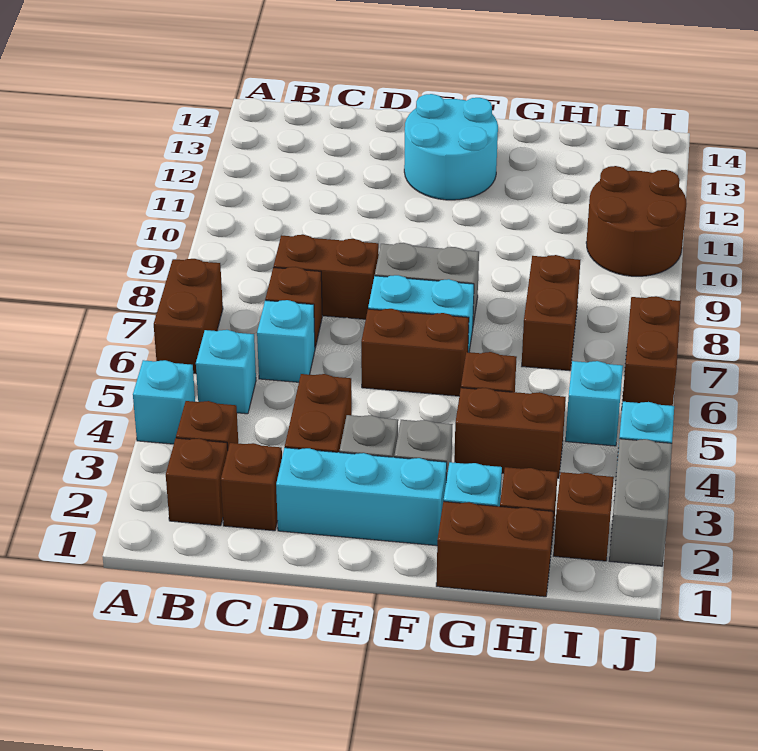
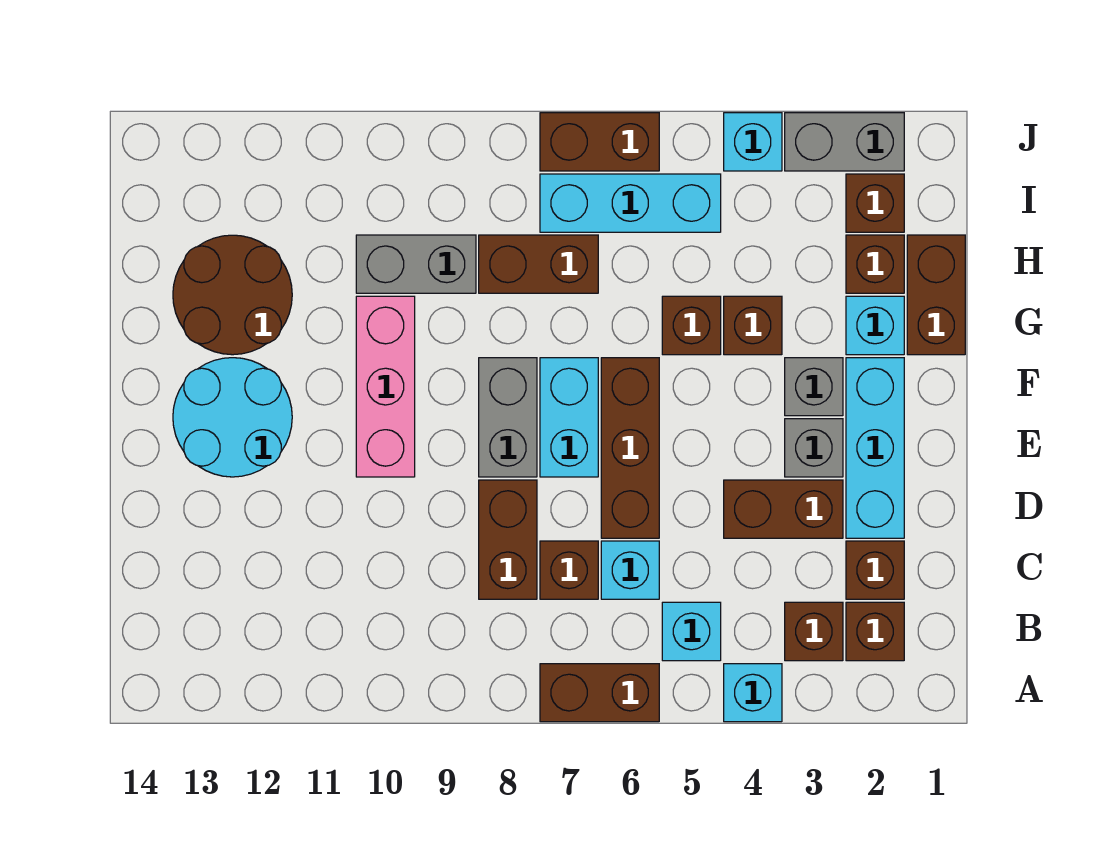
brown 1x2 brick [361,309,469,396] -> brown 1x3 brick [601,358,659,538]
none -> pink 1x3 brick [356,296,415,477]
brown 1x2 brick [454,388,566,478] -> brown 1x1 brick [724,296,782,355]
none -> grey 1x2 brick [356,235,476,293]
cyan 1x1 brick [566,361,623,446] -> cyan 1x3 brick [540,174,721,232]
brown 2x2 round brick [586,166,686,276] -> brown 2x2 round brick moved to [173,235,292,355]

